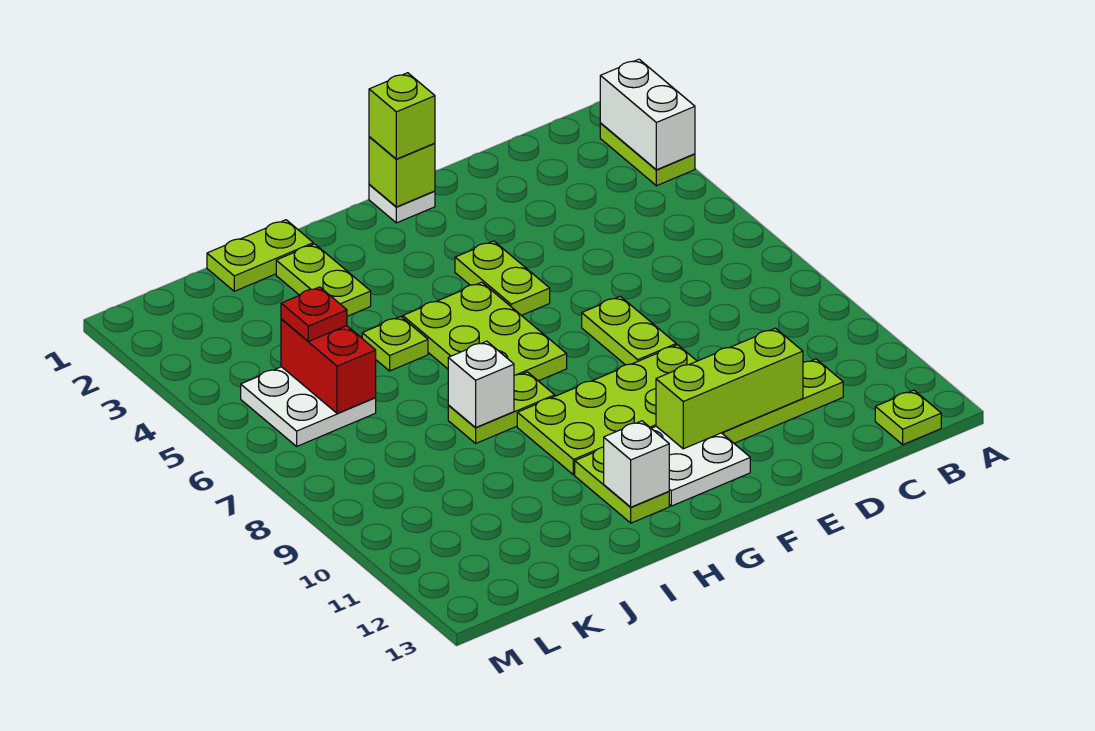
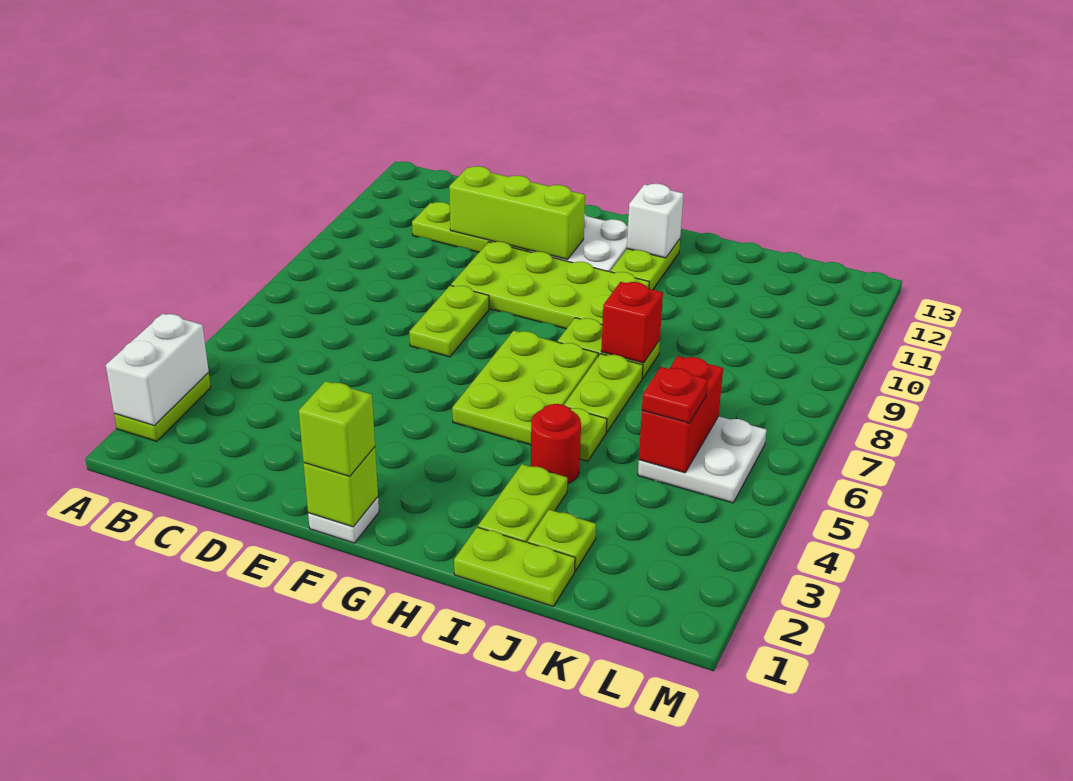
lime 1x1 plate [875,390,941,445] -> lime 1x1 plate moved to [528,510,596,571]
lime 1x2 plate [455,241,550,315] -> lime 1x2 plate moved to [564,354,643,432]
none -> red 1x1 round brick [531,404,581,484]
white 1x1 brick [448,341,514,427] -> red 1x1 brick [601,282,663,363]

